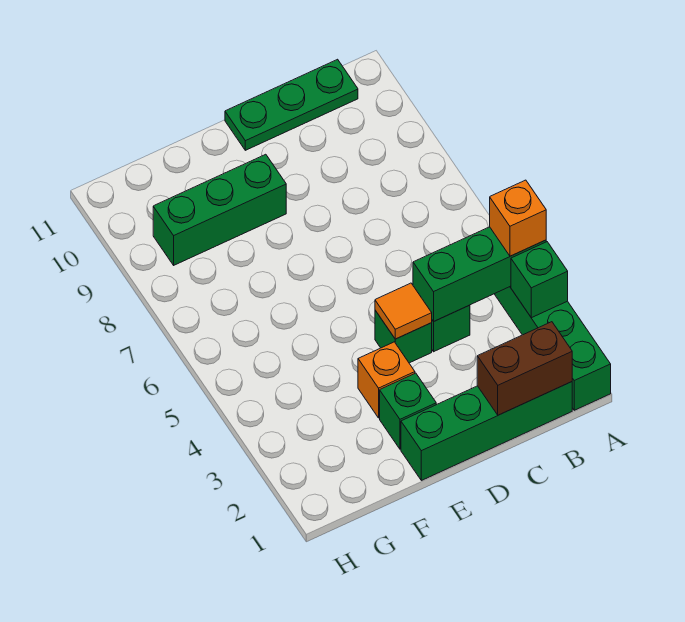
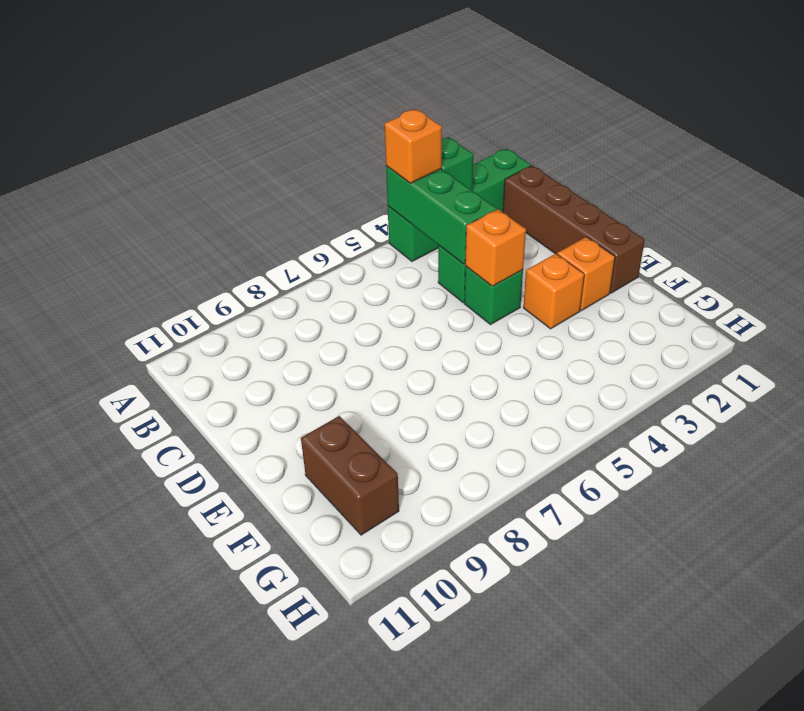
green 1x4 brick [401,382,572,480] -> brown 1x4 brick [503,165,645,293]
brown 1x2 brick [477,322,572,415] -> brown 1x2 brick moved to [301,416,399,535]
green 1x3 plate [225,59,358,150] -> none
orange 1x1 tile [375,283,432,339] -> orange 1x1 brick [465,209,526,286]
green 1x1 brick [380,373,436,449] -> orange 1x1 brick [557,237,615,311]
green 1x3 brick [153,154,286,265] -> none

